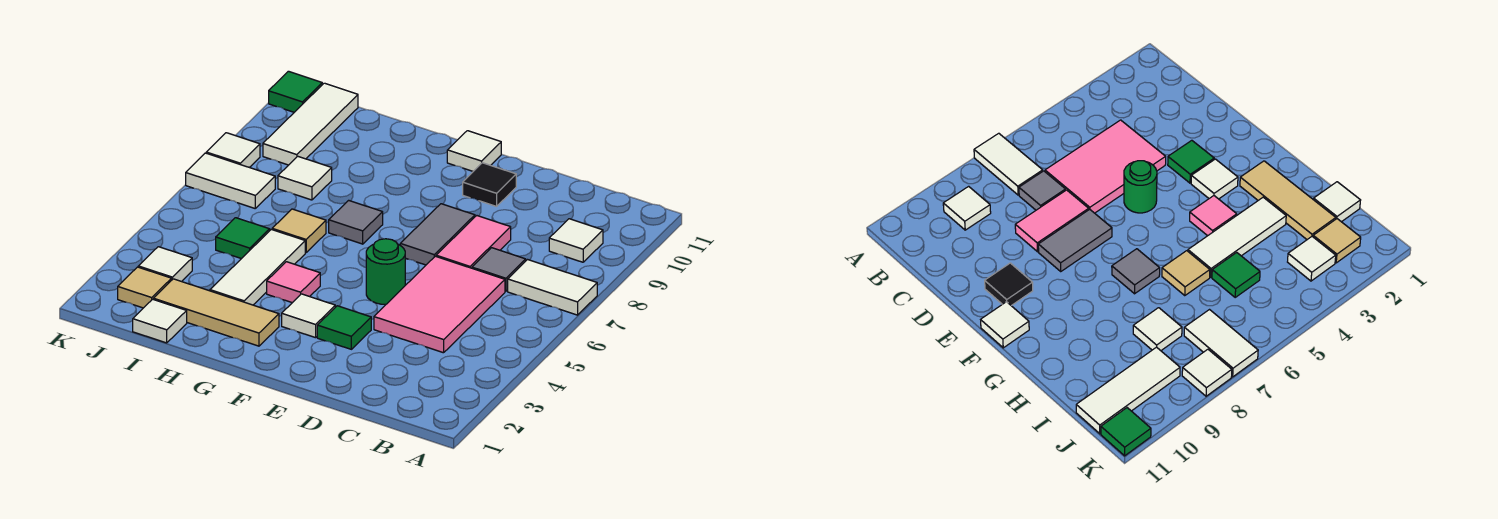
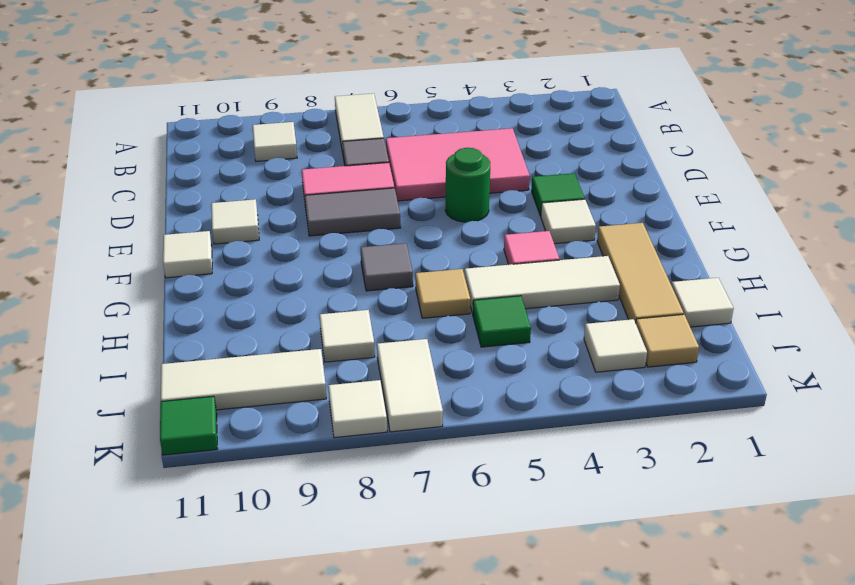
black 1x1 tile [463,163,516,206] -> white 1x1 tile [211,199,259,244]

